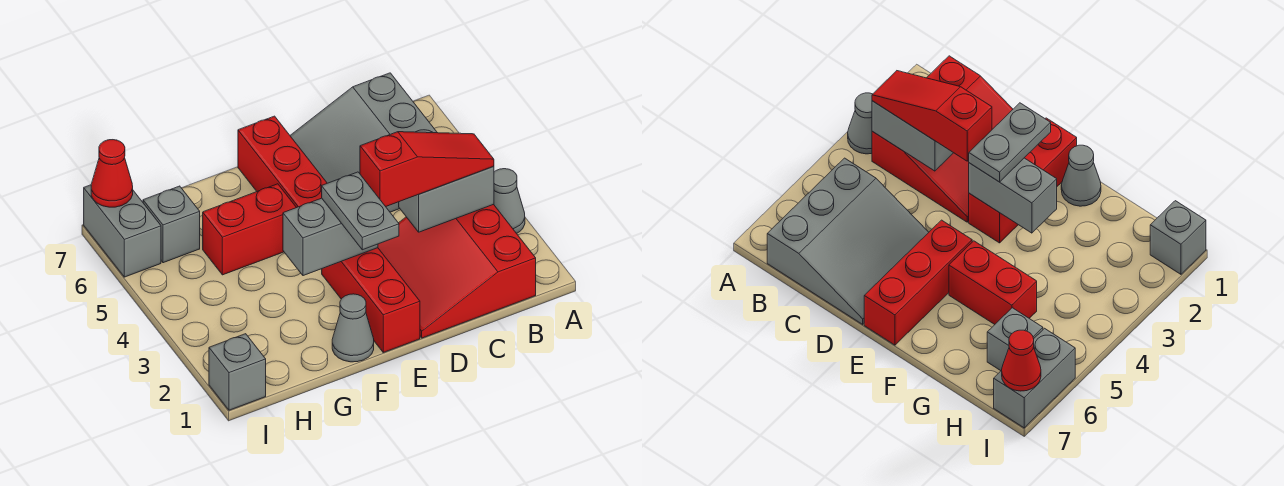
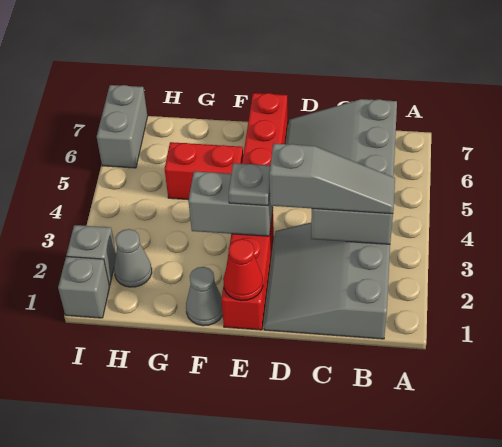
grey 1x1 cone [494,169,525,233] -> grey 1x1 cone moved to [114,229,152,287]
red 3x3 slope [378,204,536,338] -> grey 3x3 slope [264,223,390,339]
red 1x3 slope [360,132,494,207] -> grey 1x3 slope [269,143,395,214]
grey 1x2 plate [322,172,399,250] -> grey 1x1 plate [228,163,270,206]
grey 1x1 brick [143,186,200,263] -> grey 1x1 brick moved to [66,225,116,286]
red 1x1 cone [91,140,133,207] -> red 1x1 cone moved to [223,239,263,301]

